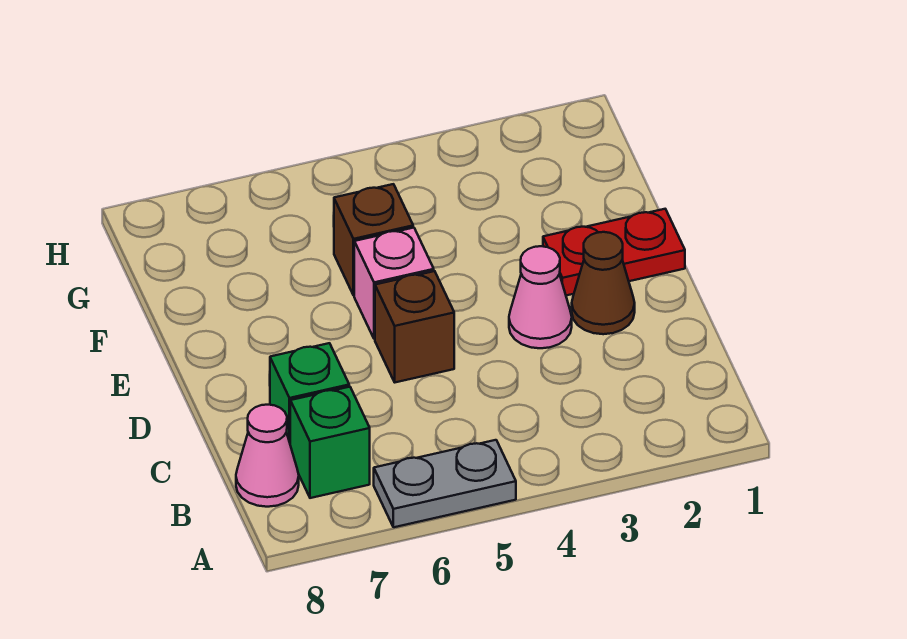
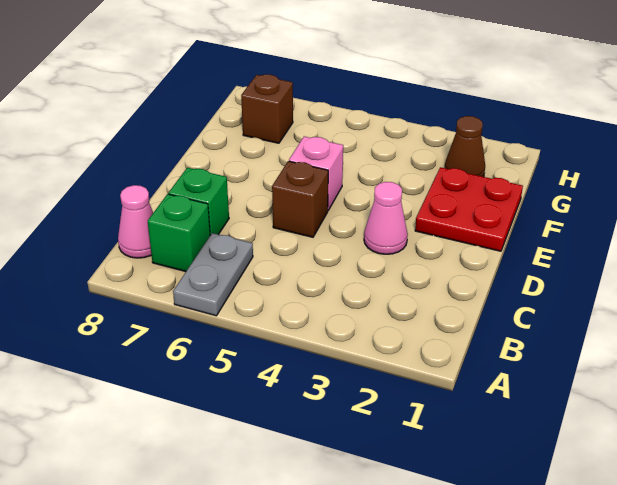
grey 1x2 plate [374,440,516,527] -> grey 1x2 plate turned to [173,233,253,316]
brown 1x1 cone [572,232,635,334] -> brown 1x1 cone moved to [445,116,485,177]
red 1x2 plate [543,209,685,295] -> red 2x2 plate [415,167,523,251]
brown 1x1 brick [334,184,413,295] -> brown 1x1 brick moved to [241,74,293,143]

